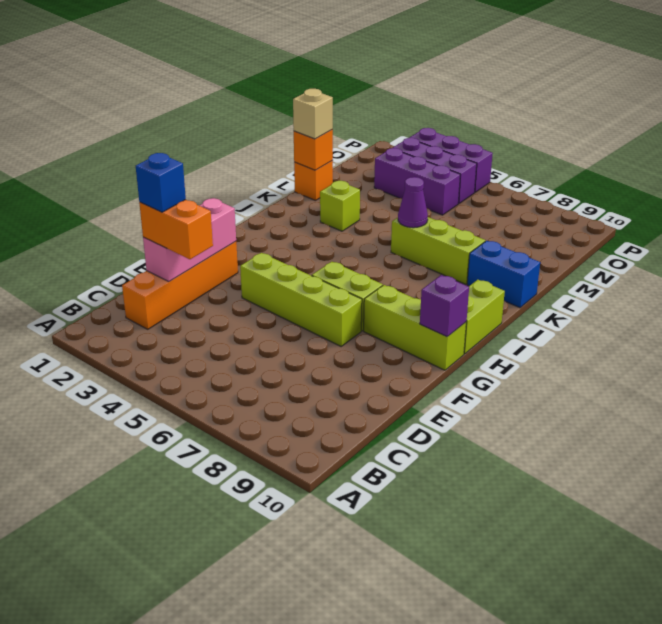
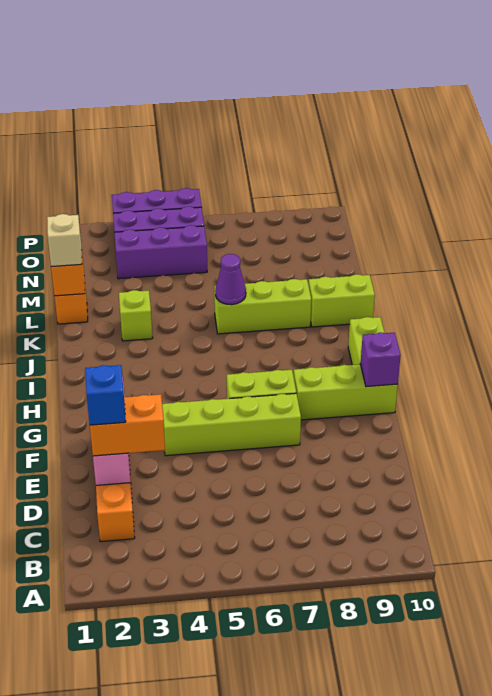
blue 1x2 brick [467,241,540,308] -> lime 1x2 brick [309,274,375,327]

